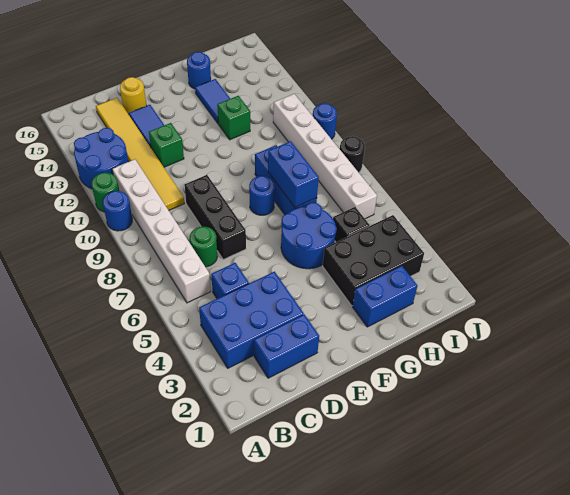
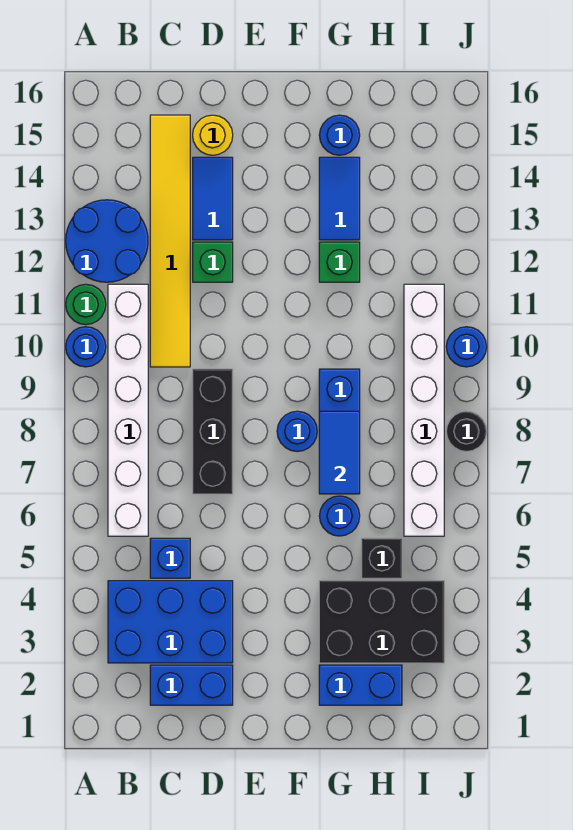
green 1x1 round brick [190,227,217,267] -> none
blue 2x2 round brick [281,203,337,269] -> blue 1x1 round brick [319,496,360,536]
blue 1x2 brick [268,141,319,207] -> blue 1x2 tile [319,411,360,494]

